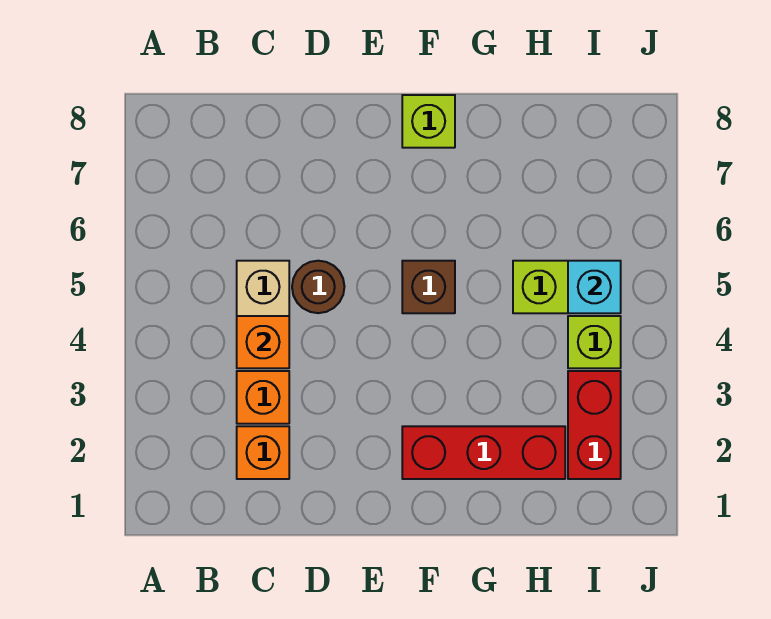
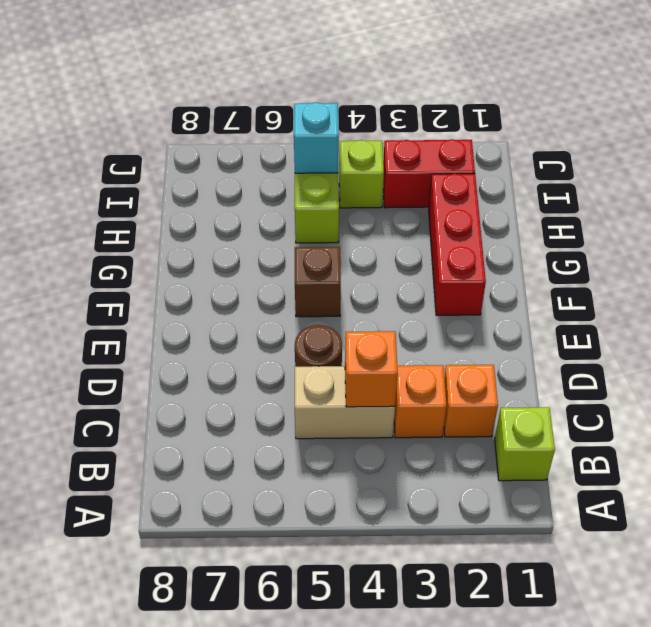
lime 1x1 brick [402,95,455,148] -> lime 1x1 brick moved to [495,407,555,481]

